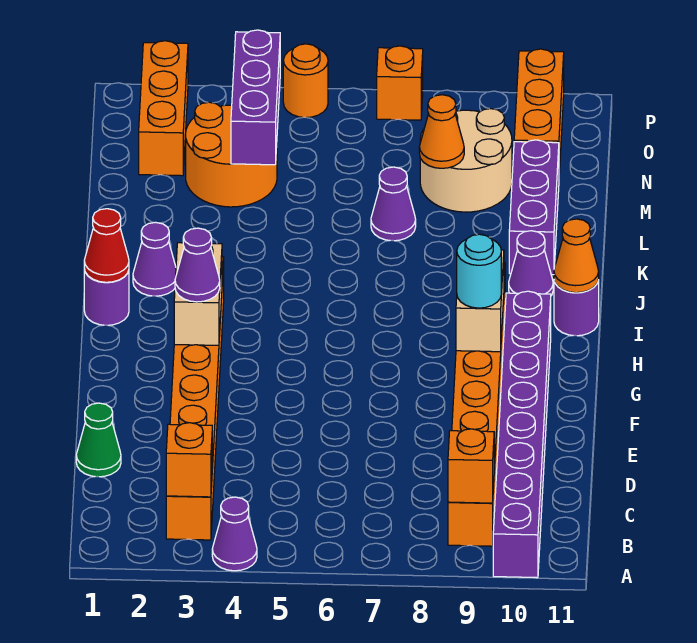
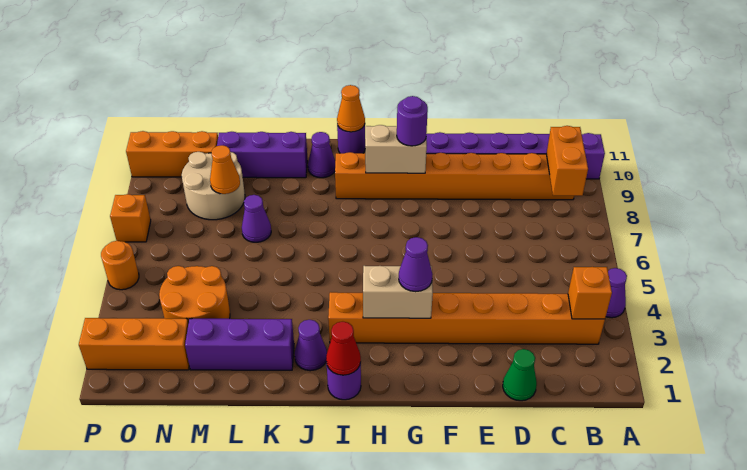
orange 1x1 brick [448,429,494,503] -> orange 1x2 brick [546,126,588,196]
cyan 1x1 round brick [457,234,501,308] -> purple 1x1 round brick [397,96,428,146]
purple 1x3 brick [231,30,280,165] -> purple 1x3 brick moved to [185,319,294,370]

